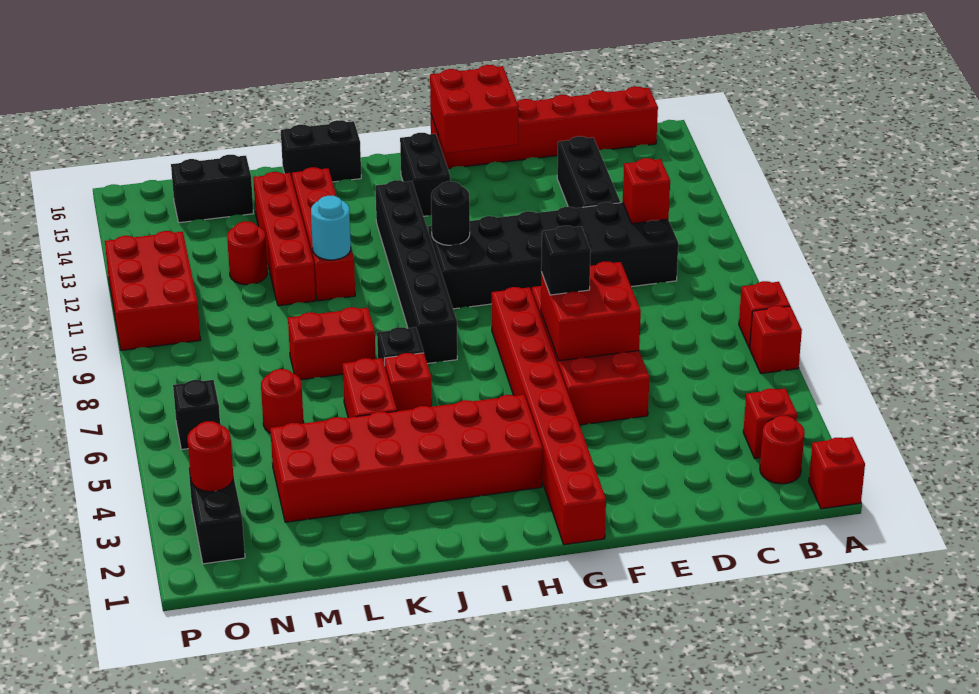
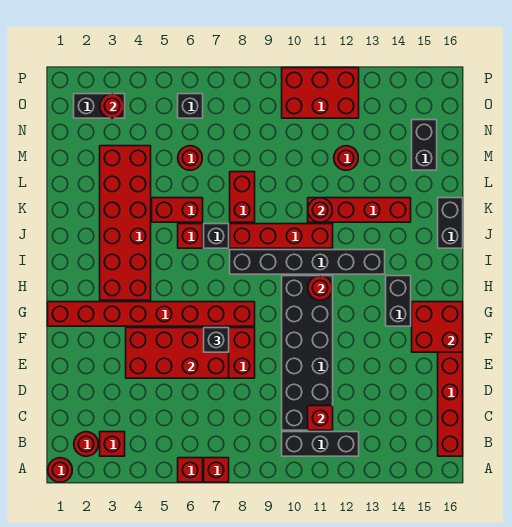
red 1x1 brick [809,437,865,509] -> red 1x1 round brick [48,458,72,482]
black 1x3 brick [557,136,620,208] -> black 1x3 brick moved to [282,432,359,456]
red 2x2 brick [541,261,641,361] -> red 2x4 brick [126,328,229,378]
black 1x1 round brick [431,181,470,245] -> red 1x1 round brick [308,276,332,300]
black 1x2 brick [400,133,450,216] -> black 1x2 brick turned to [386,276,411,326]
cyan 1x1 round brick [311,196,351,260] -> red 1x1 round brick [308,198,332,222]
red 1x4 brick [253,172,316,306] -> red 1x4 brick moved to [230,224,333,248]

